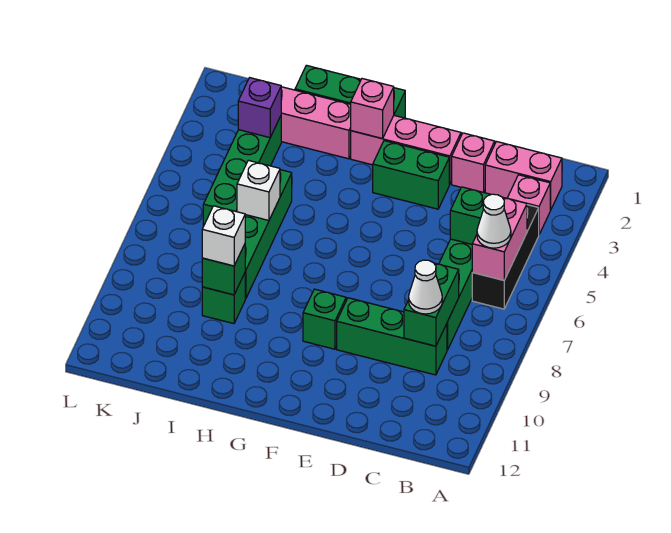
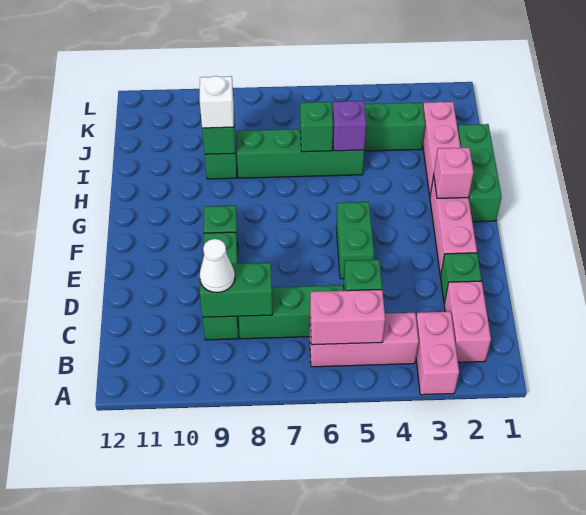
pink 1x1 brick [508,175,550,234] -> pink 1x2 brick [416,312,459,395]
black 1x3 brick [472,205,539,309] -> pink 1x3 brick [310,313,419,367]
white 1x1 cone [477,194,511,248] -> none
pink 1x1 brick [452,133,495,192] -> green 1x1 brick [440,253,482,304]
green 1x2 brick [373,141,449,209] -> green 1x2 brick moved to [336,202,374,279]
white 1x1 brick [237,160,280,220] -> green 1x1 brick [300,102,333,152]
purple 1x1 brick [238,78,281,138] -> purple 1x1 brick moved to [333,101,366,151]

